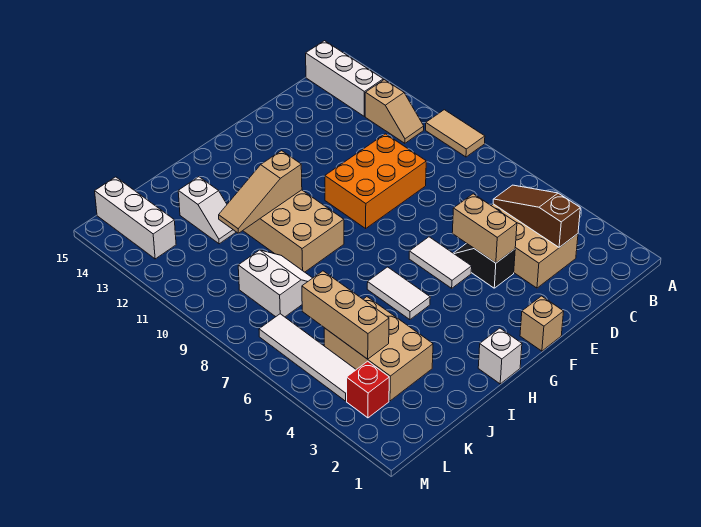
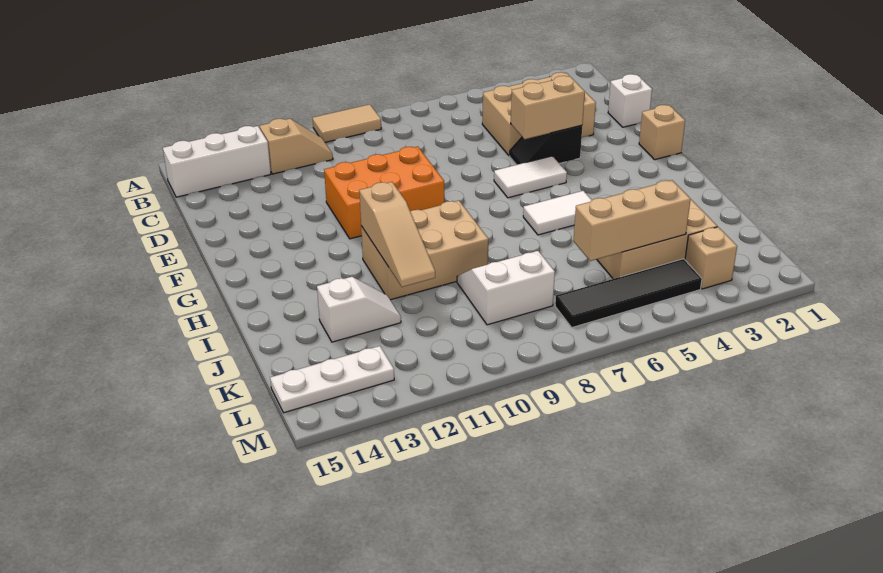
brown 1x3 slope [493,185,580,247] -> none
orange 2x3 brick [325,134,426,228] -> orange 2x3 brick turned to [324,147,444,239]
white 1x1 brick [478,328,522,384] -> white 1x1 brick moved to [608,74,652,127]
red 1x1 brick [347,361,389,418] -> tan 1x1 brick [685,227,737,289]
white 1x4 tile [259,314,356,401] -> black 1x4 tile [555,259,702,327]
white 1x3 brick [95,177,176,259] -> white 1x3 plate [270,346,394,413]

